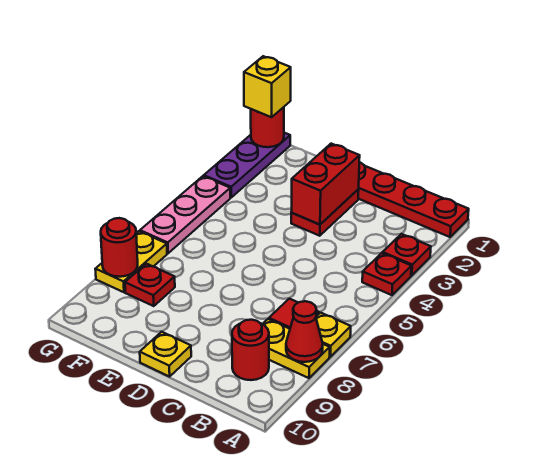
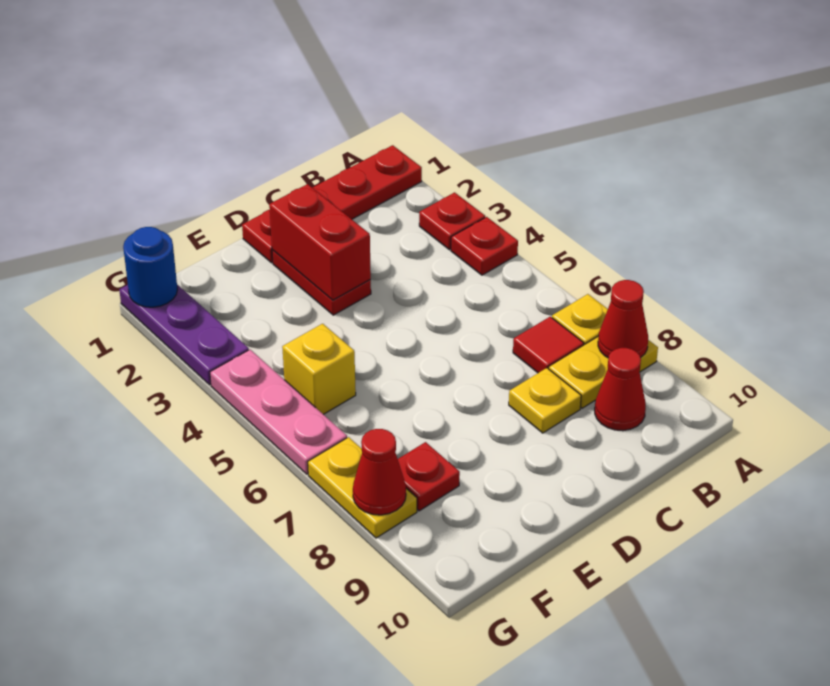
red 1x1 round brick [232,320,269,380] -> red 1x1 cone [595,348,646,431]
yellow 1x1 plate [140,332,191,377] -> yellow 1x1 plate moved to [509,368,581,433]
red 1x1 round brick [251,107,284,147] -> blue 1x1 round brick [123,227,177,307]
yellow 1x1 brick [244,56,291,117] -> yellow 1x1 brick moved to [282,324,356,414]
red 1x1 round brick [101,218,138,277] -> red 1x1 cone [353,429,406,515]

